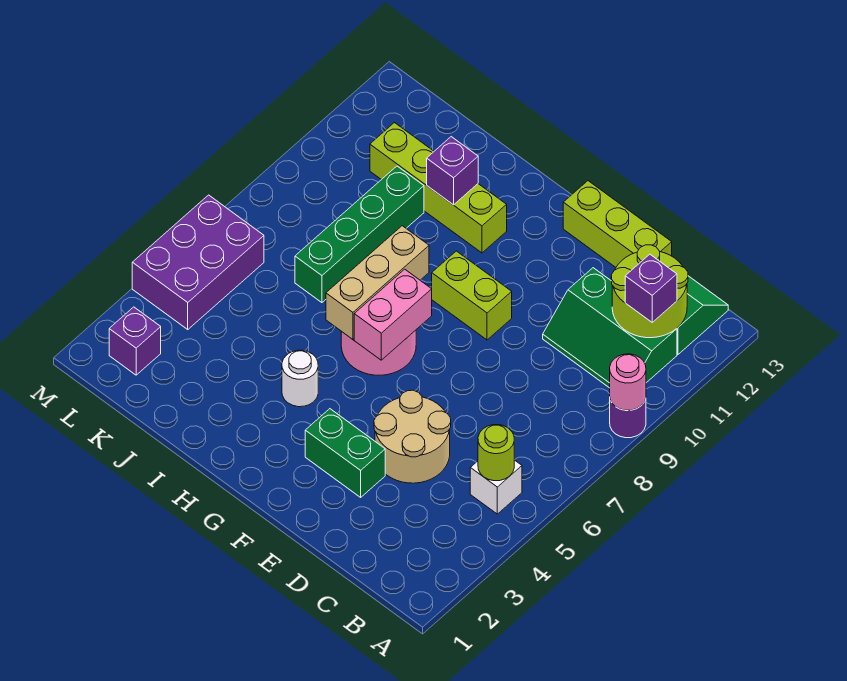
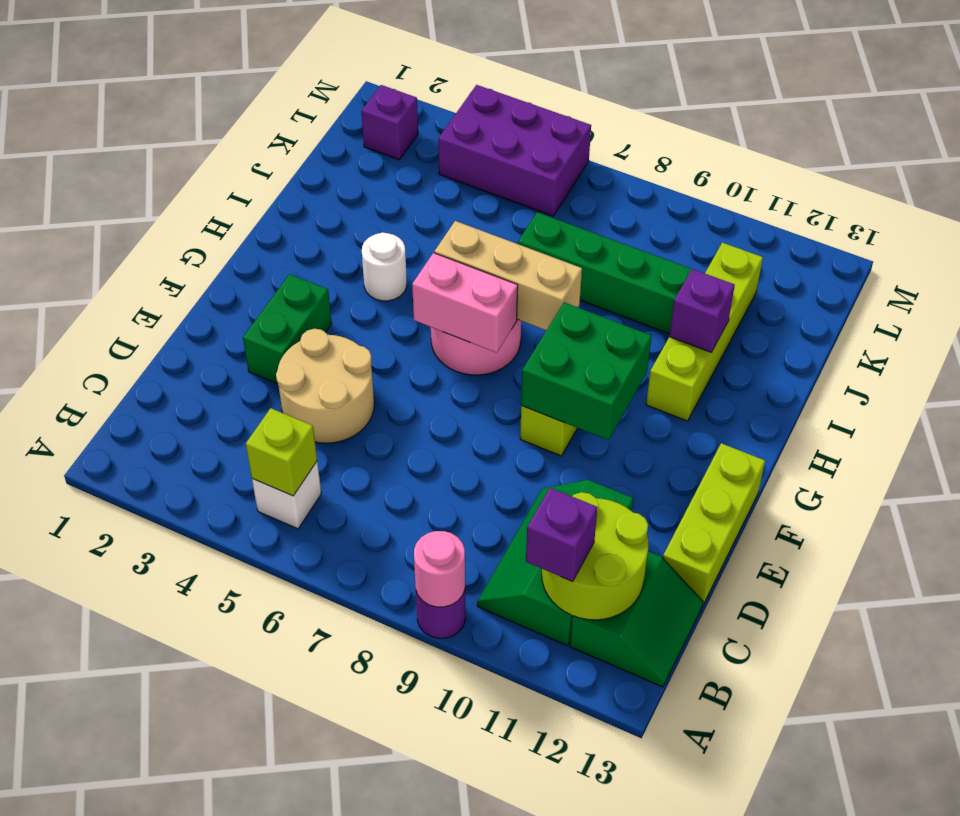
lime 1x1 round brick [478,425,514,481] -> lime 1x1 brick [246,408,317,496]
none -> green 2x2 brick [521,302,651,440]

